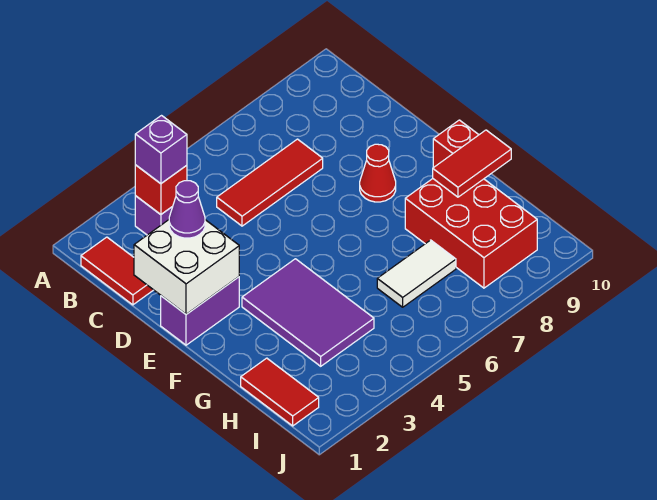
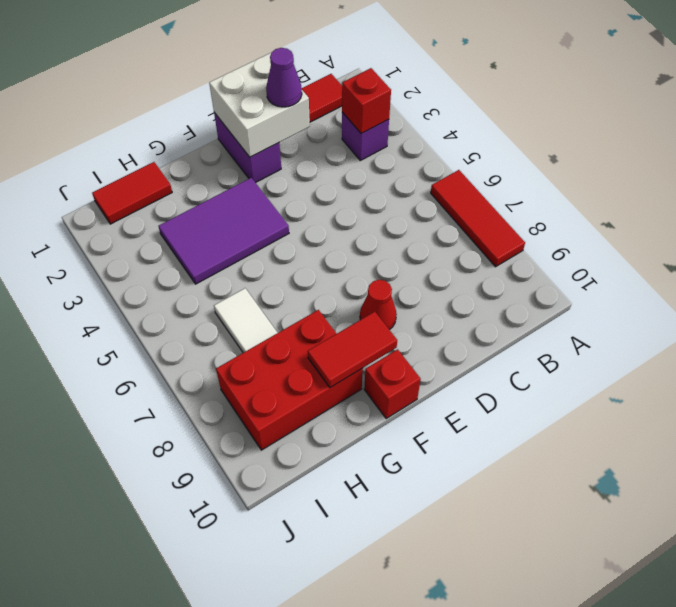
purple 1x1 brick [135,116,187,184] -> none
red 1x3 tile [217,139,323,226] -> red 1x3 tile moved to [431,170,525,267]
red 1x2 tile [433,130,511,197] -> red 1x2 tile turned to [308,312,397,387]

